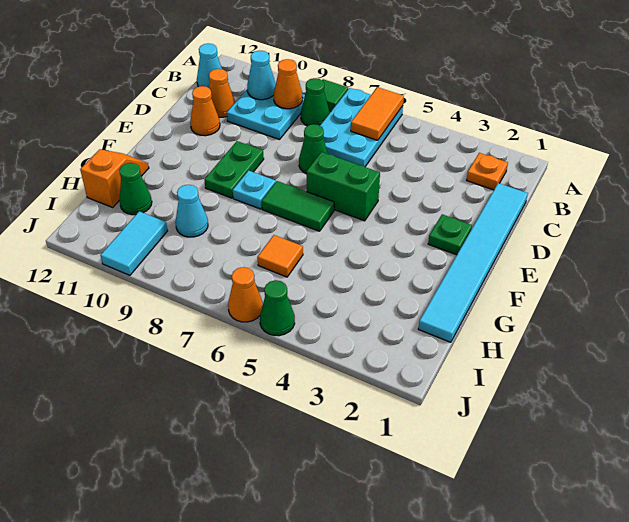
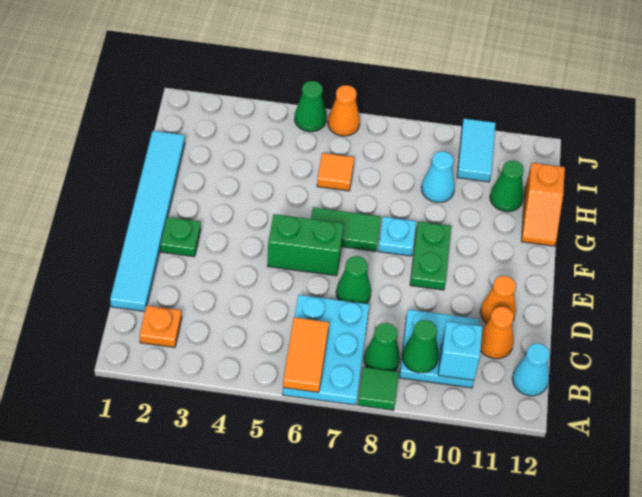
orange 1x1 cone [274,59,303,109] -> green 1x1 cone [402,320,439,373]
cyan 1x1 cone [247,51,276,100] -> cyan 1x1 brick [438,321,482,380]

